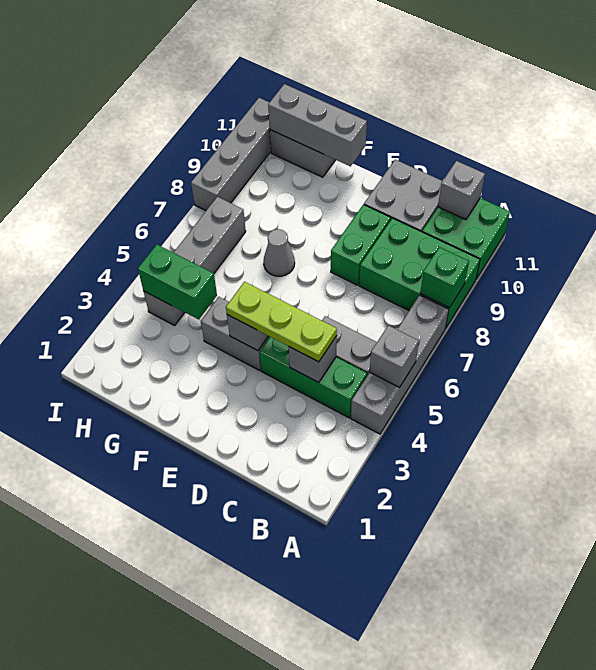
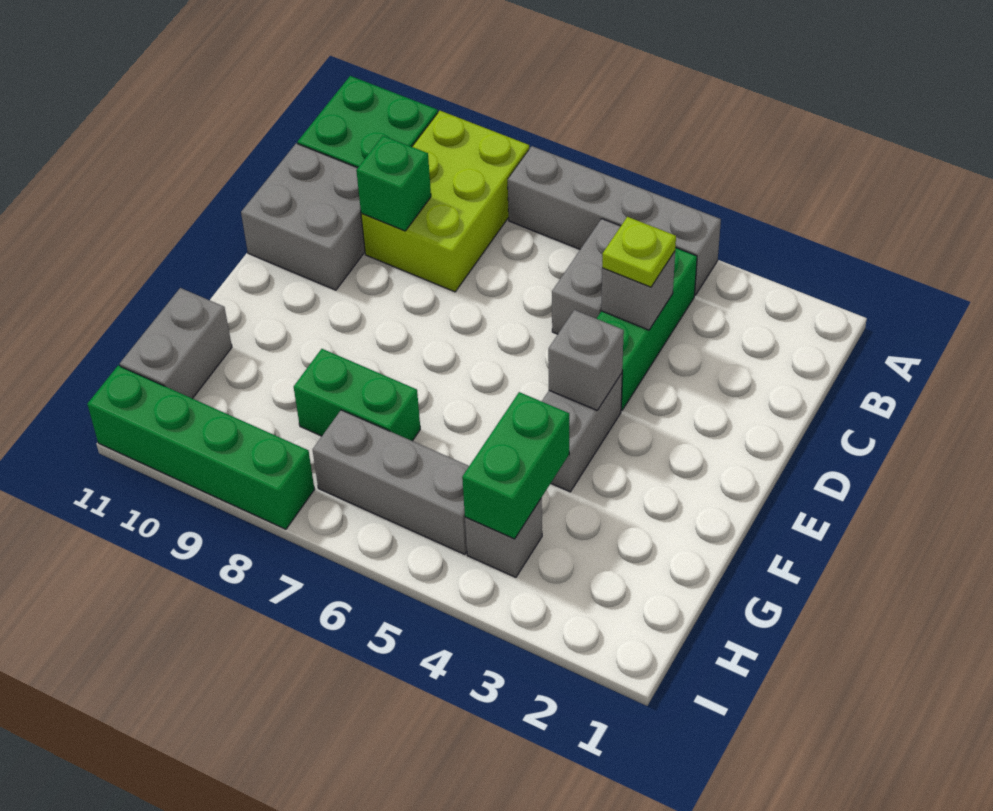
grey 1x1 brick [370,325,419,388] -> none
green 2x3 brick [359,218,480,329] -> lime 2x3 brick [361,111,529,292]
green 1x1 brick [420,247,469,308] -> green 1x1 brick moved to [356,136,431,231]
grey 1x1 brick [438,161,485,220] -> none
lime 1x3 plate [226,282,337,362] -> lime 1x1 plate [602,217,676,287]
green 1x2 brick [331,205,391,285] -> green 1x2 brick moved to [294,349,420,441]
grey 1x1 cone [264,229,295,276] -> none
grey 1x3 brick [268,84,367,166] -> none
grey 1x4 brick [191,98,271,211] -> green 1x4 brick [87,366,315,529]

